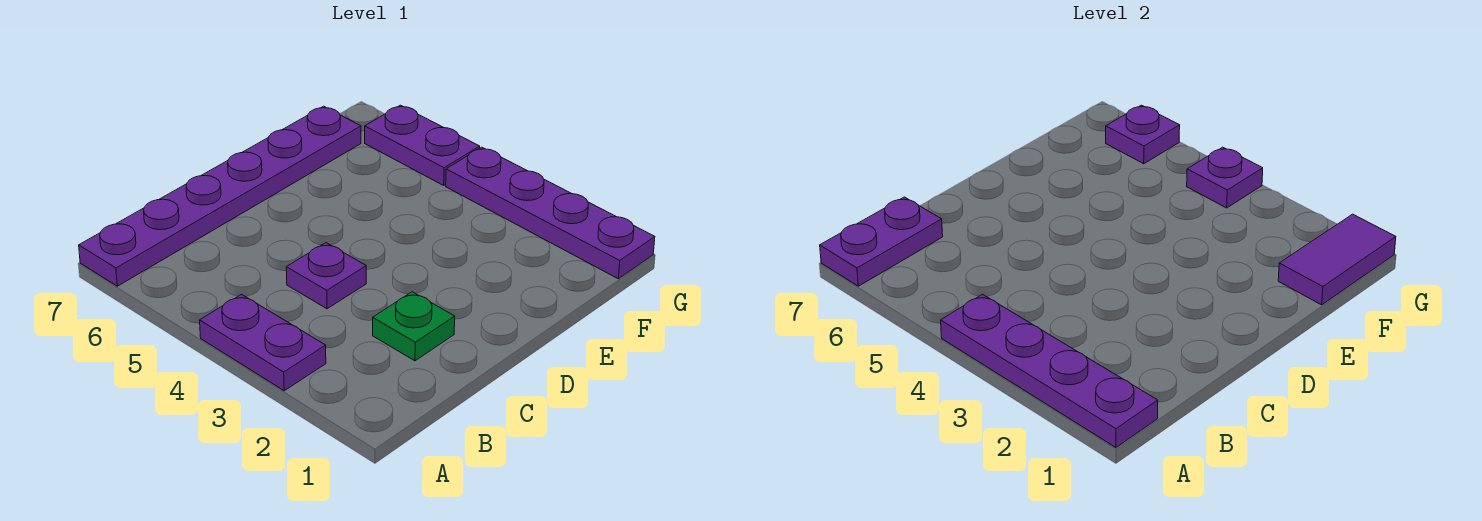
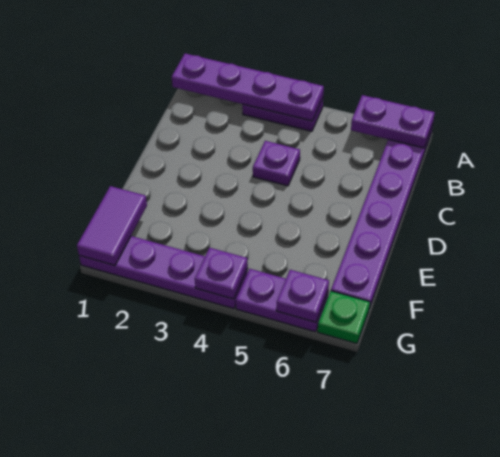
purple 1x2 plate [820,197,943,286] -> purple 1x2 plate turned to [351,95,435,148]
green 1x1 plate [373,292,455,361] -> green 1x1 plate moved to [318,291,370,344]

